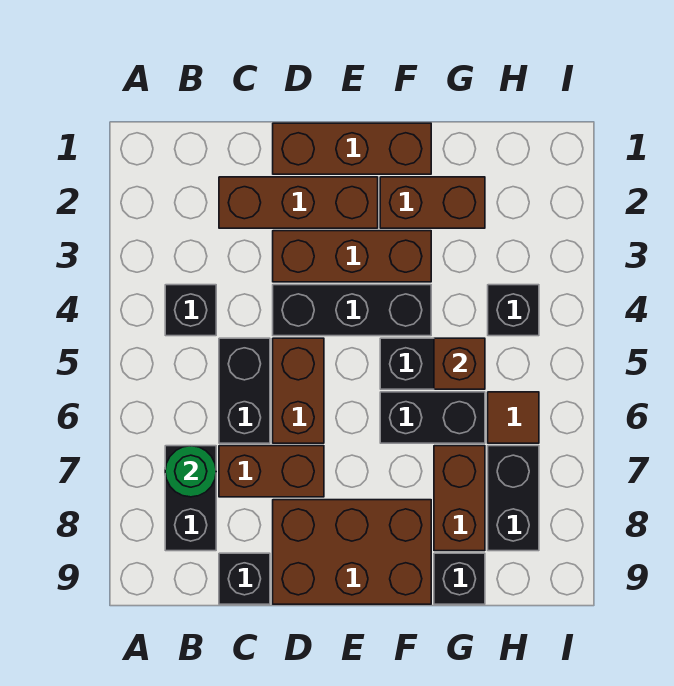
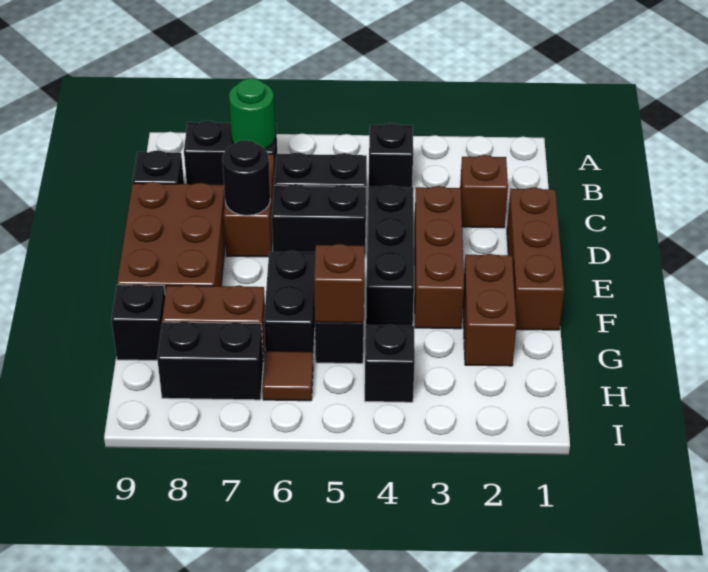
brown 1x3 brick [219,177,378,228] -> brown 1x1 brick [460,155,508,228]
brown 1x2 brick [273,338,324,443] -> black 1x2 brick [272,184,366,254]
none -> black 1x1 round brick [222,140,270,216]

